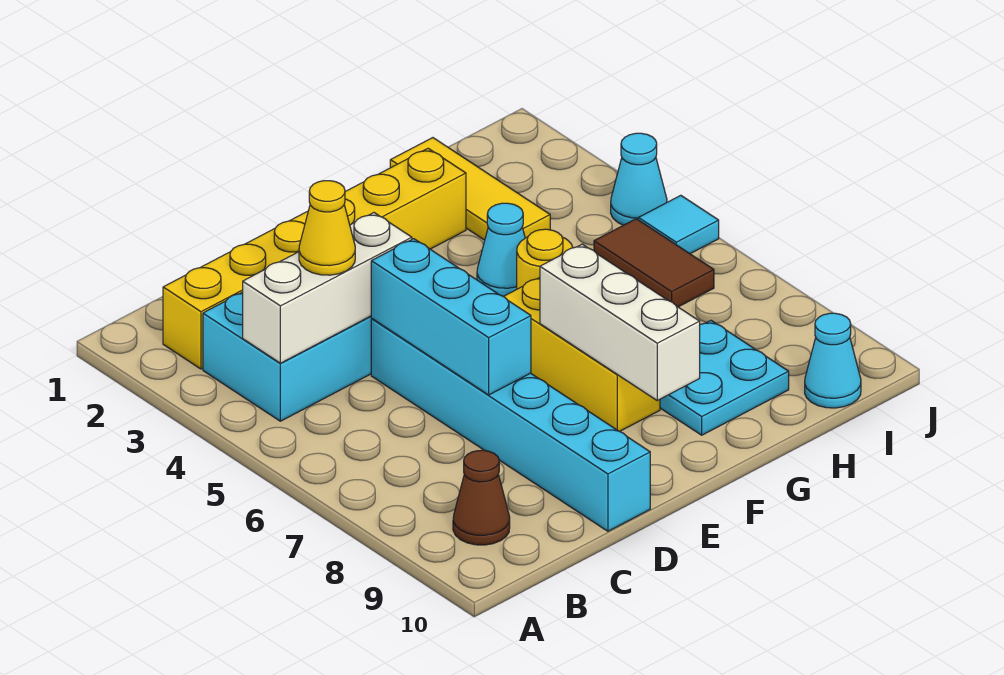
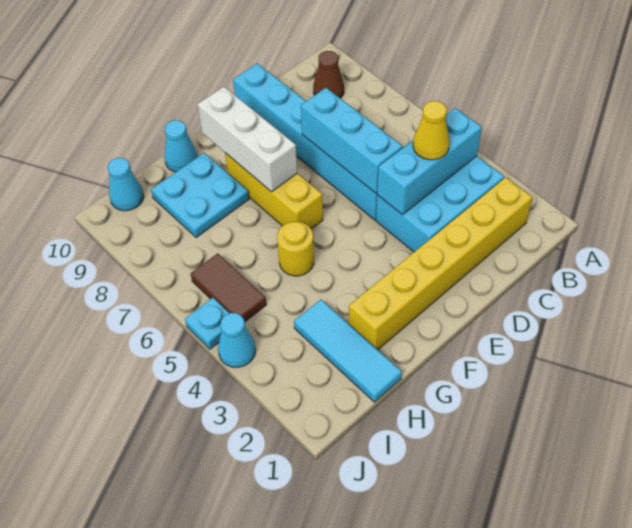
white 1x3 brick [243,213,412,363] -> cyan 1x3 brick [377,108,482,215]
cyan 1x1 cone [477,203,525,296] -> cyan 1x1 cone moved to [164,120,198,172]
yellow 1x3 tile [390,138,550,240] -> cyan 1x3 tile [294,300,402,402]
cyan 1x1 tile [638,195,719,254] -> cyan 1x1 plate [185,298,229,349]

